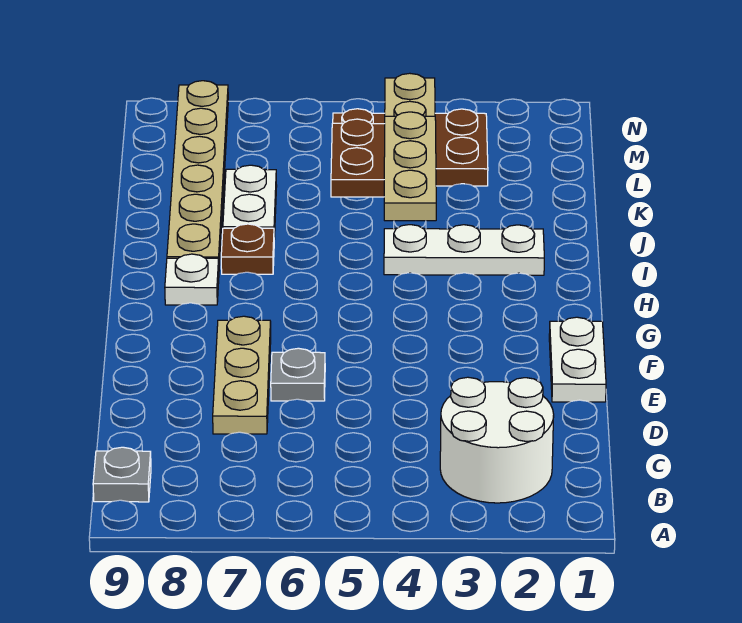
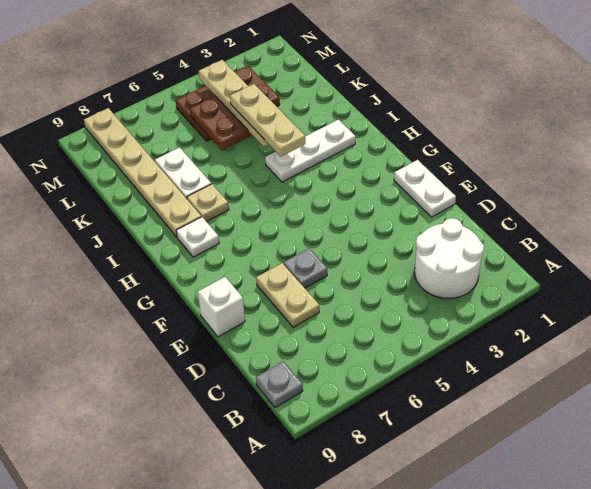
tan 1x3 plate [213,316,271,434] -> tan 1x2 plate [256,263,319,327]
none -> white 1x1 brick [198,277,245,337]
brown 1x1 plate [221,224,274,274] -> tan 1x1 plate [187,184,229,222]

